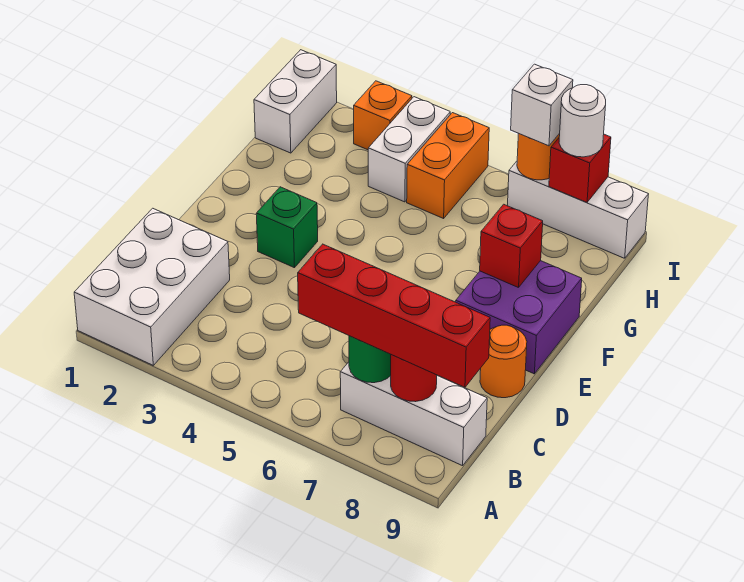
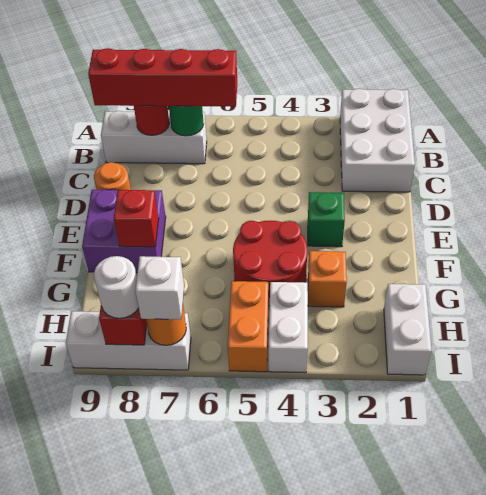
none -> red 2x2 round brick [233,221,307,306]
orange 1x1 brick [354,81,412,150] -> orange 1x1 brick moved to [308,251,347,307]

